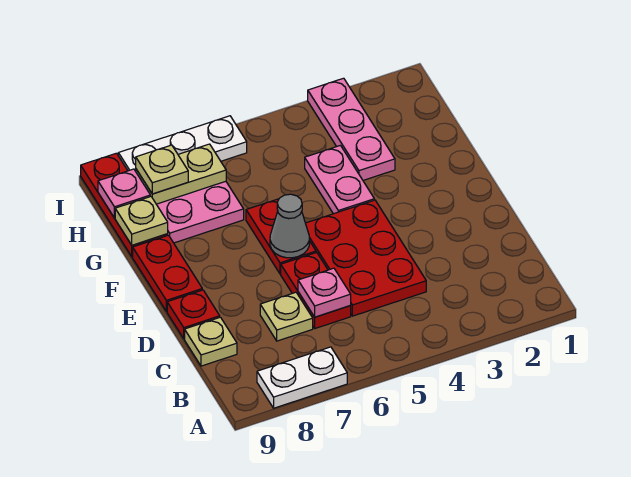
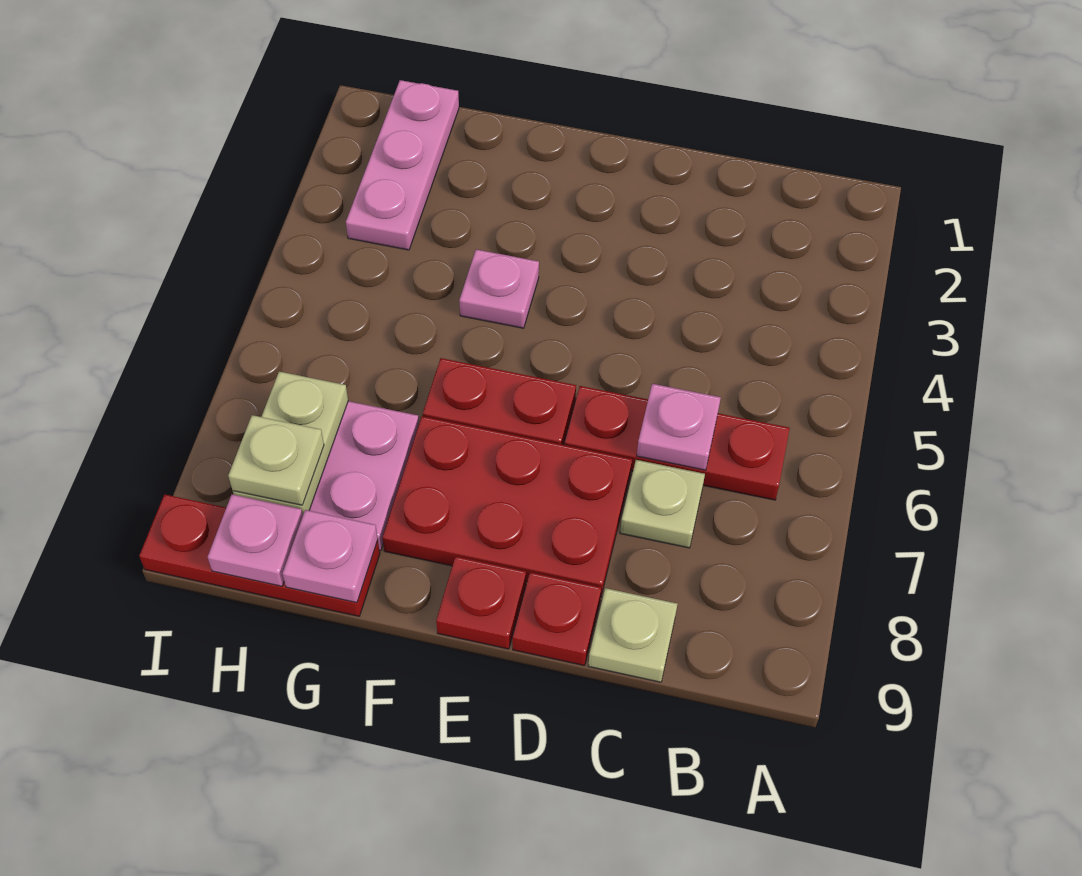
white 1x2 plate [257,347,347,408] -> none
red 2x3 plate [306,200,426,316] -> red 2x3 plate moved to [382,416,632,595]
red 1x2 plate [281,252,351,328] -> red 1x3 plate [564,386,790,500]
grey 1x1 cone [270,194,309,258] -> none
red 1x2 plate [133,235,202,311] -> red 1x1 plate [436,556,526,649]
pink 1x2 plate [305,145,374,214] -> pink 1x1 plate [459,249,539,328]
pink 1x3 plate [308,78,395,180] -> pink 1x3 plate turned to [346,80,459,250]
tan 1x1 plate [115,196,168,245] -> pink 1x1 plate [283,510,378,603]
white 1x3 plate [118,116,247,171] -> none

